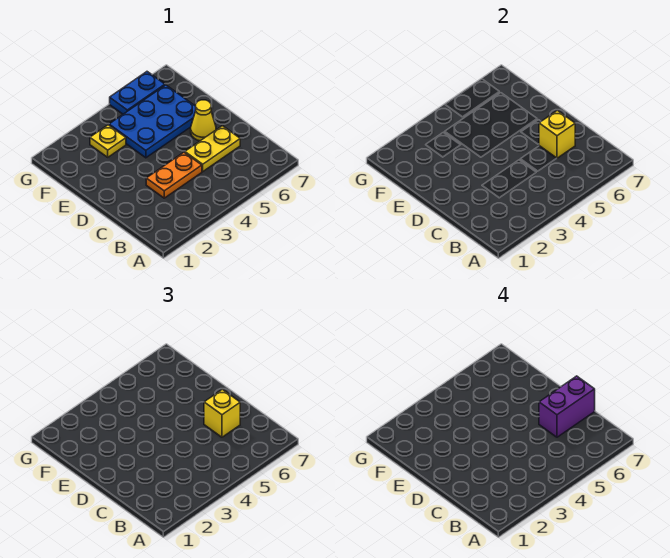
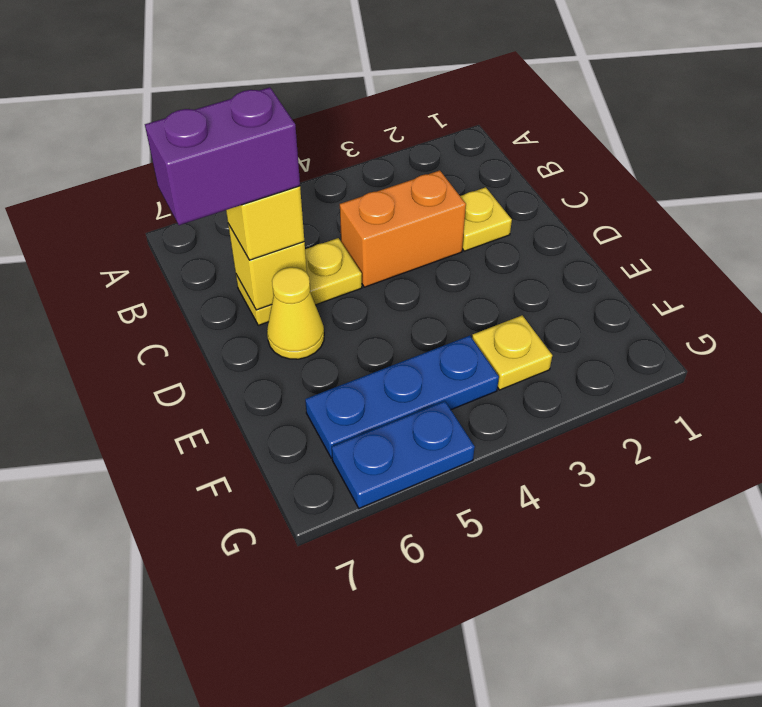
none -> yellow 1x1 plate [460,187,512,251]
orange 1x2 plate [146,152,202,198] -> orange 1x2 brick [340,170,466,287]
blue 2x3 plate [109,85,196,158] -> blue 1x3 plate [305,336,499,458]

